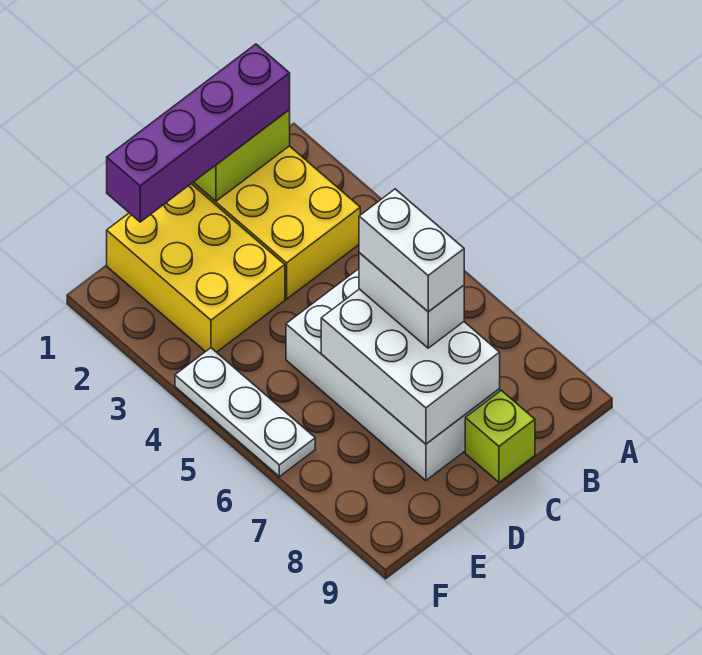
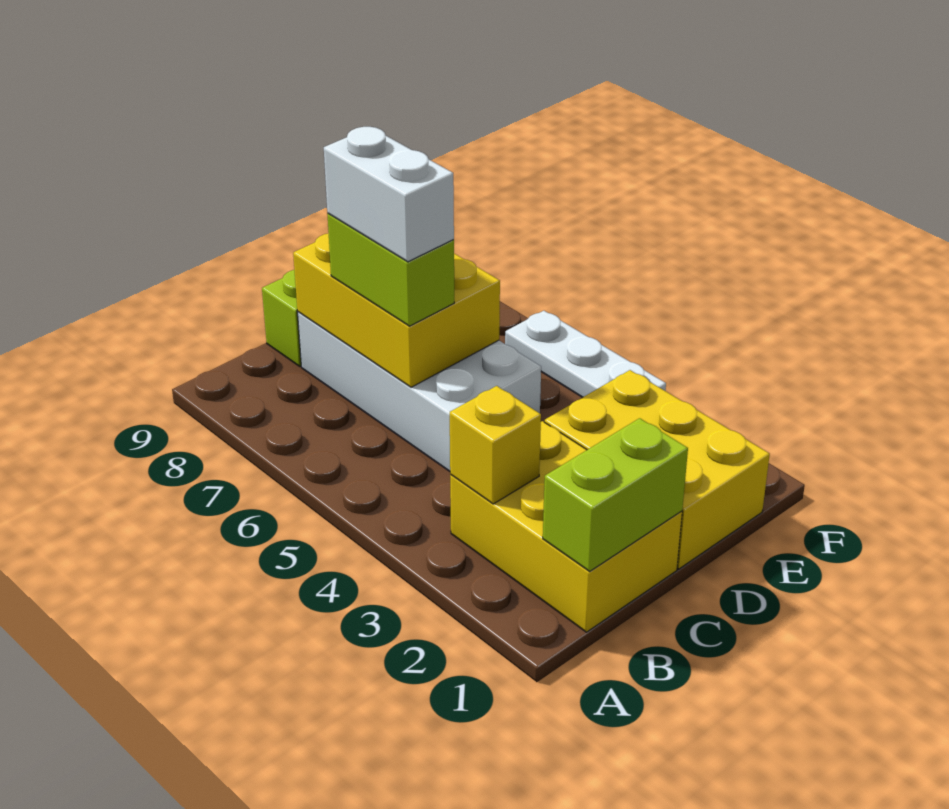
purple 1x4 brick [107,44,290,222] -> none
none -> yellow 1x1 brick [450,386,541,504]
white 2x3 brick [321,289,500,444] -> yellow 2x3 brick [293,233,500,387]
white 1x2 brick [359,253,464,348] -> lime 1x2 brick [327,214,454,326]

